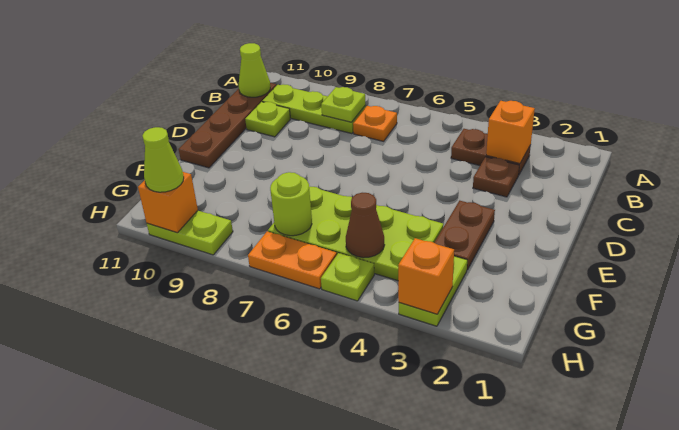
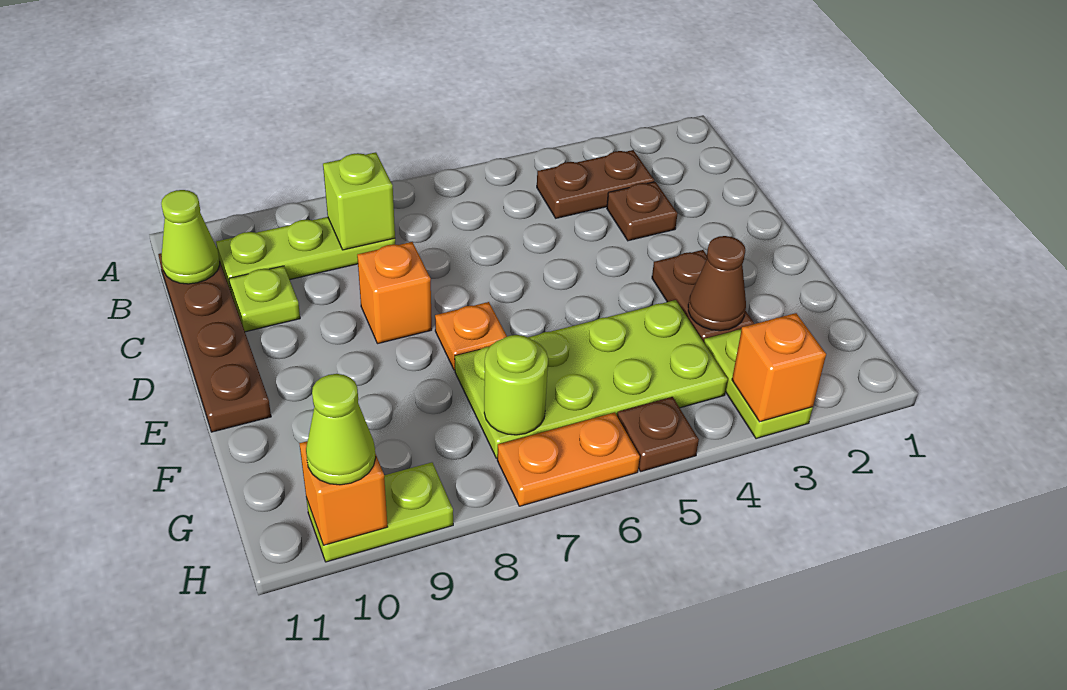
orange 1x1 brick [486,101,535,164] -> orange 1x1 brick moved to [357,242,432,344]
orange 1x1 plate [353,106,397,141] -> orange 1x1 plate moved to [435,302,507,370]
lime 1x1 plate [321,87,365,122] -> lime 1x1 brick [323,152,395,250]
brown 1x1 cone [346,193,384,258] -> brown 1x1 cone moved to [688,236,746,331]
lime 1x1 plate [321,253,374,301] -> brown 1x1 plate [617,397,699,471]

